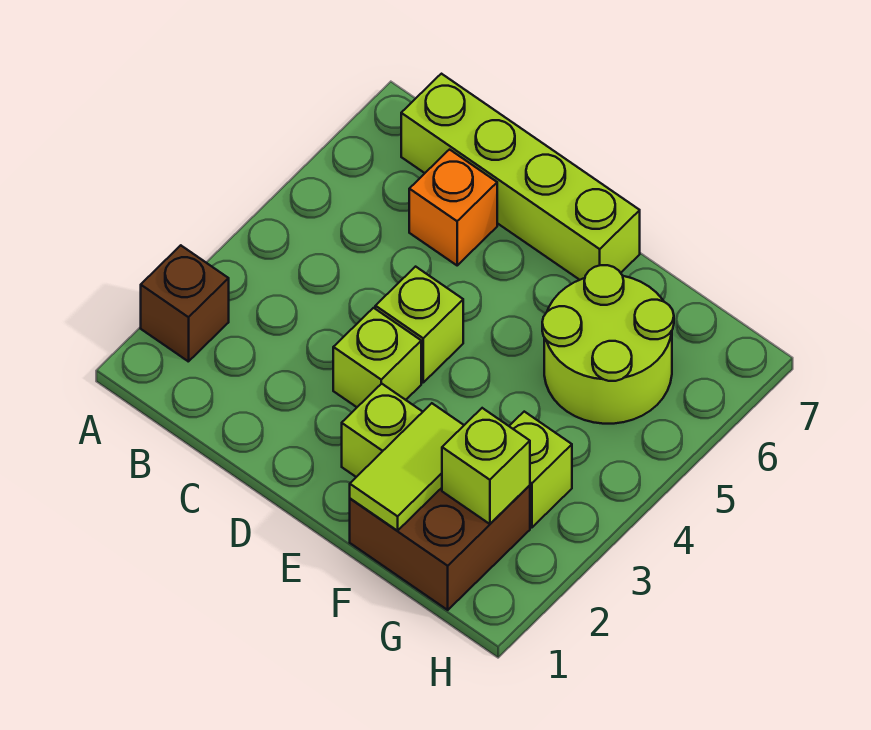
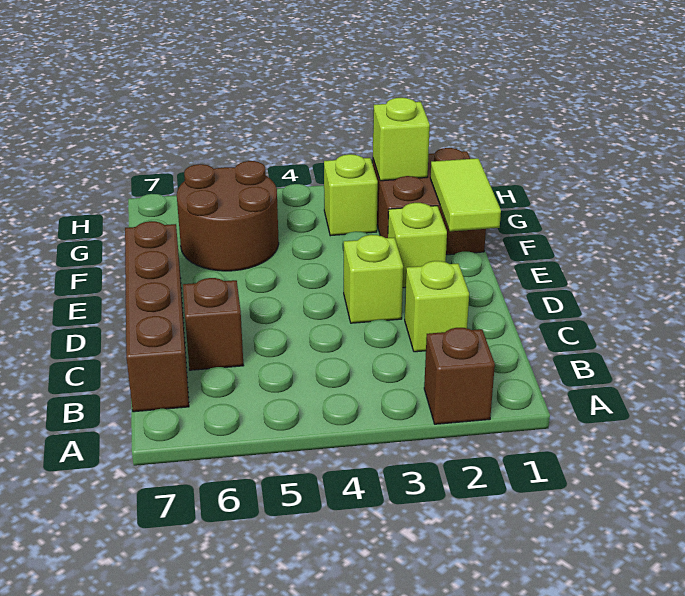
lime 1x4 brick [401,74,640,280] -> brown 1x4 brick [125,221,189,412]
orange 1x1 brick [409,150,497,265] -> brown 1x1 brick [183,278,244,370]
lime 1x1 brick [375,267,463,382] -> lime 1x1 brick moved to [405,261,469,352]
lime 1x2 tile [350,403,464,531] -> lime 1x2 tile turned to [430,158,501,231]
lime 2x2 round brick [542,265,674,424] -> brown 2x2 round brick [177,161,279,271]

